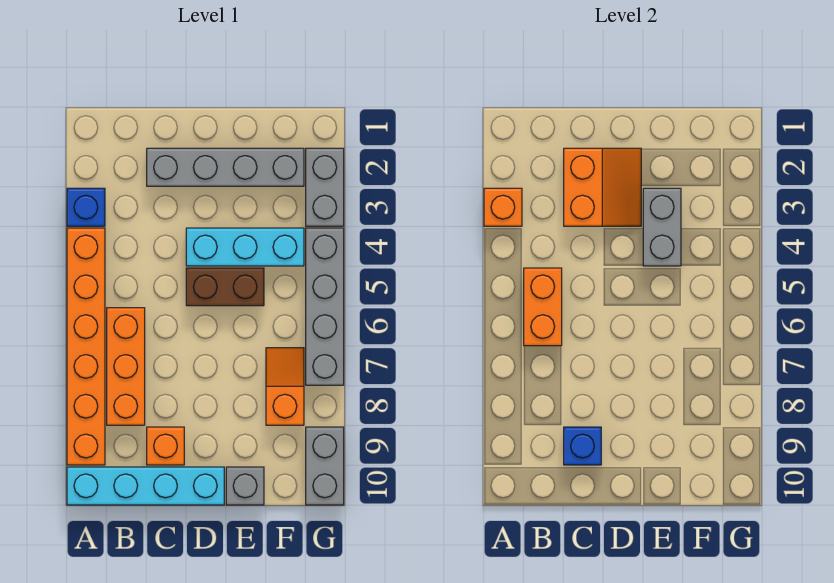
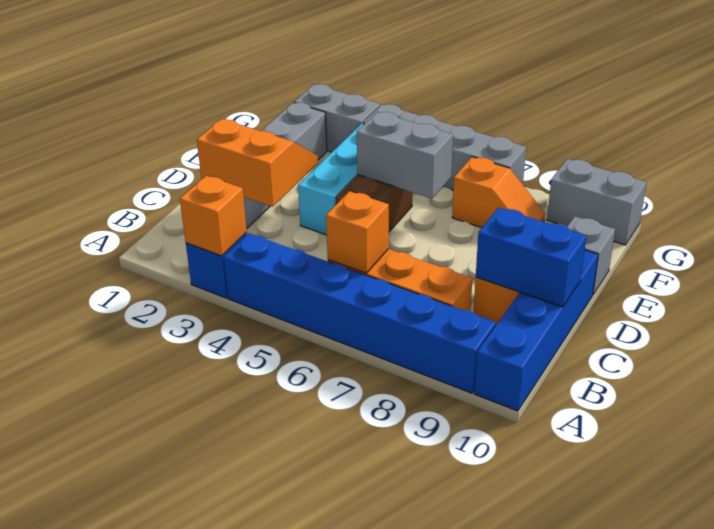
orange 1x6 brick [67,228,105,465] -> blue 1x6 brick [224,233,496,393]
cyan 1x4 brick [67,467,224,505] -> blue 1x4 brick [475,250,598,411]
orange 1x2 brick [524,268,562,346] -> orange 1x1 brick [326,191,389,273]
blue 1x1 brick [564,427,601,465] -> blue 1x2 brick [476,207,586,307]
grey 1x2 brick [643,188,681,266] -> grey 1x2 brick moved to [357,112,453,198]
orange 1x2 slope [266,348,304,425] -> orange 1x2 slope turned to [452,157,545,228]

